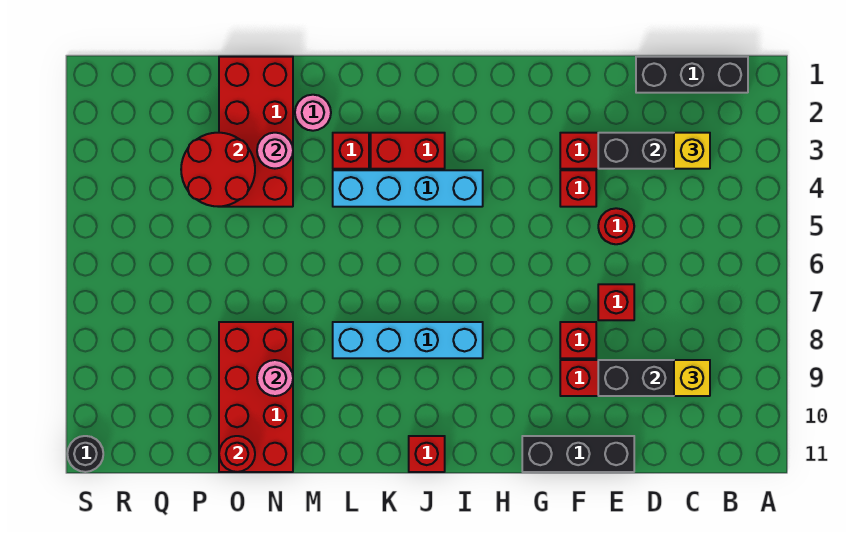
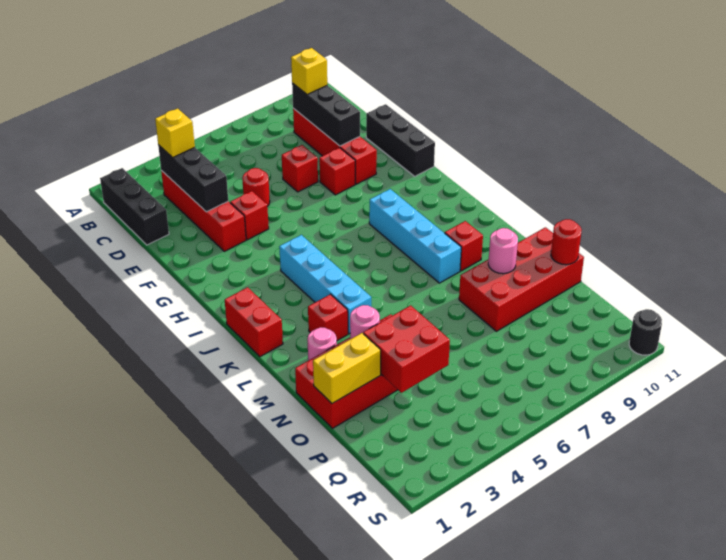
red 1x2 brick [371,133,445,169] -> red 1x2 brick moved to [225,287,283,357]
red 1x1 brick [409,436,445,472] -> red 1x1 brick moved to [445,221,483,271]
none -> yellow 1x2 brick [313,333,381,403]
red 2x2 round brick [181,133,255,207] -> red 2x2 brick [363,305,450,393]

